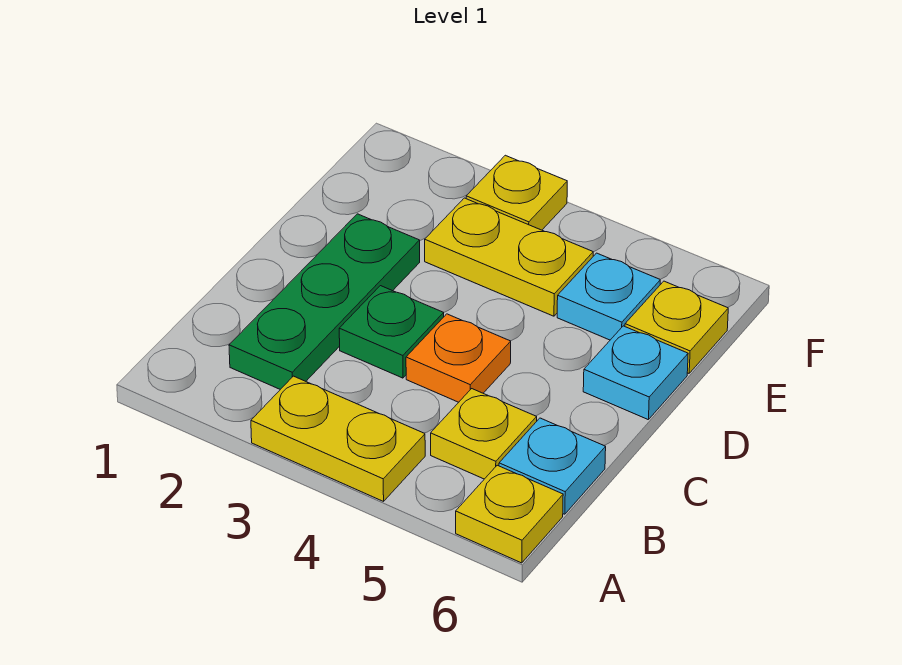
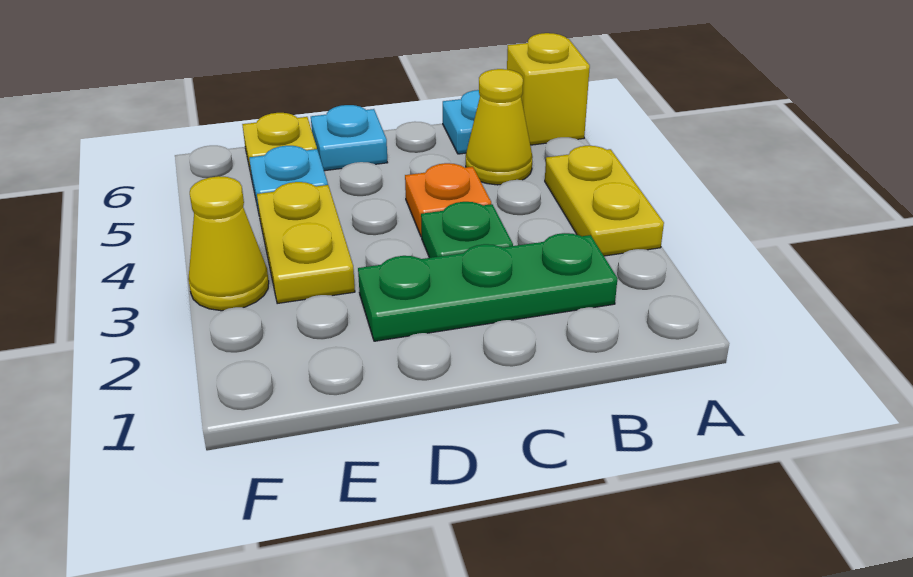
yellow 1x1 plate [456,465,563,563] -> yellow 1x1 brick [507,33,590,145]
yellow 1x1 plate [431,389,537,479] -> yellow 1x1 cone [466,69,533,185]
yellow 1x1 plate [466,155,567,230] -> yellow 1x1 cone [188,176,269,311]

